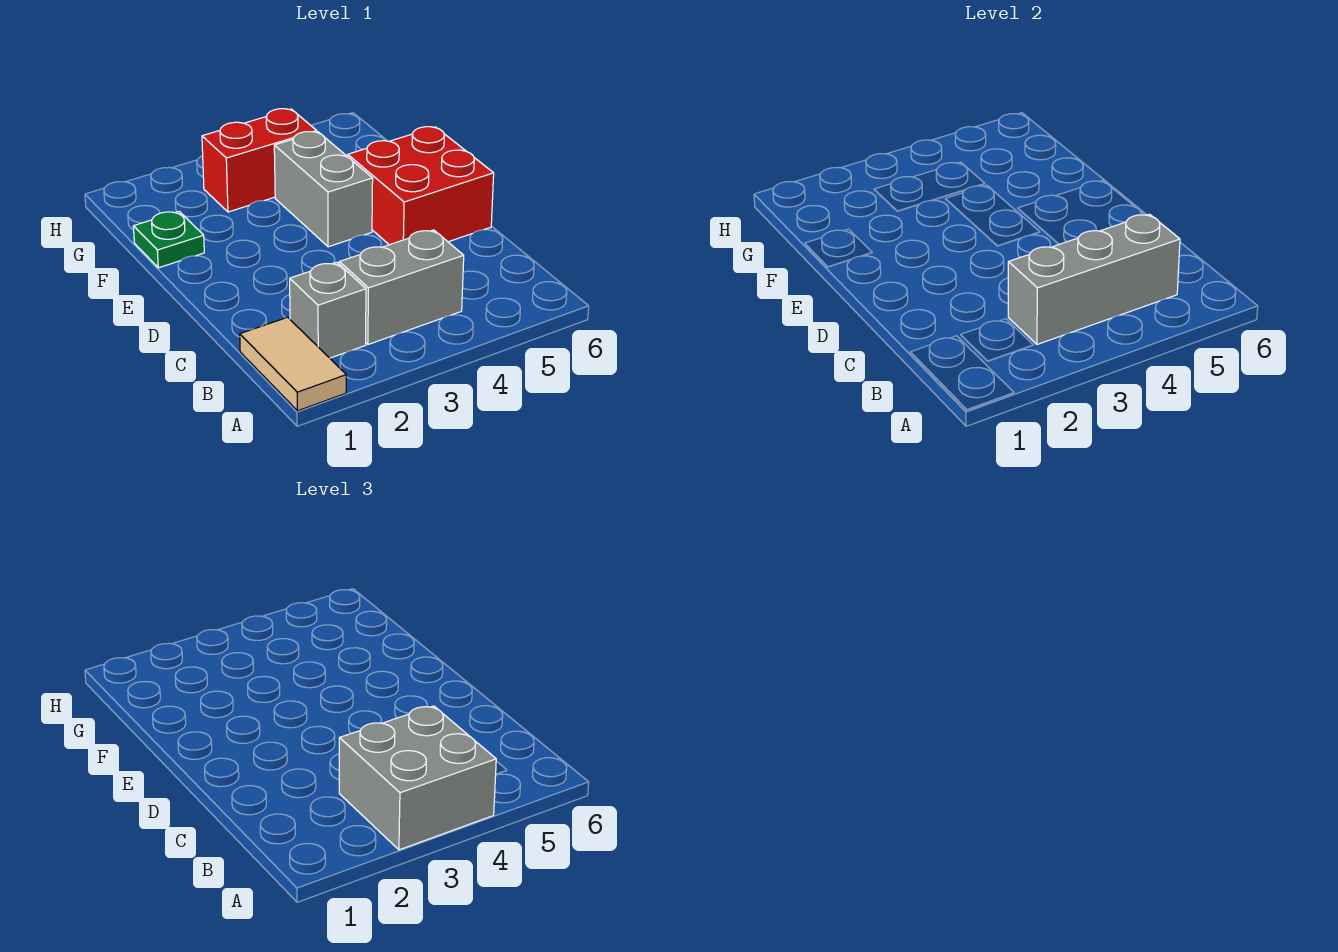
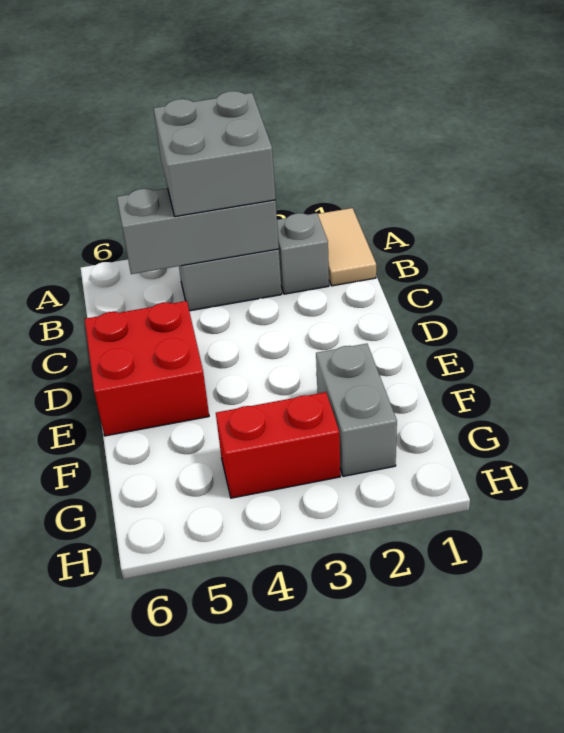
grey 1x2 brick [274,132,373,247] -> grey 1x2 brick moved to [316,344,397,476]
green 1x1 plate [133,212,204,268] -> none

